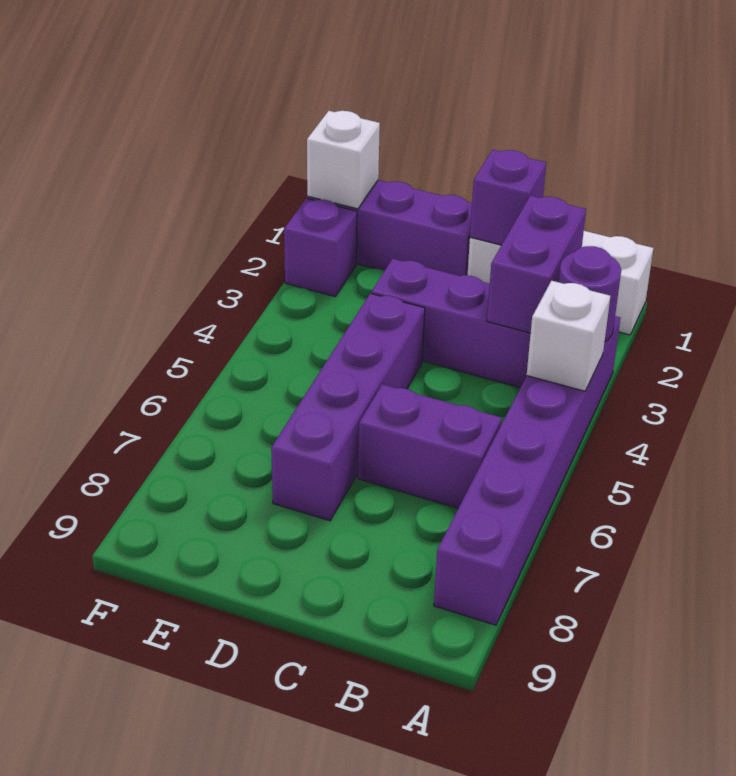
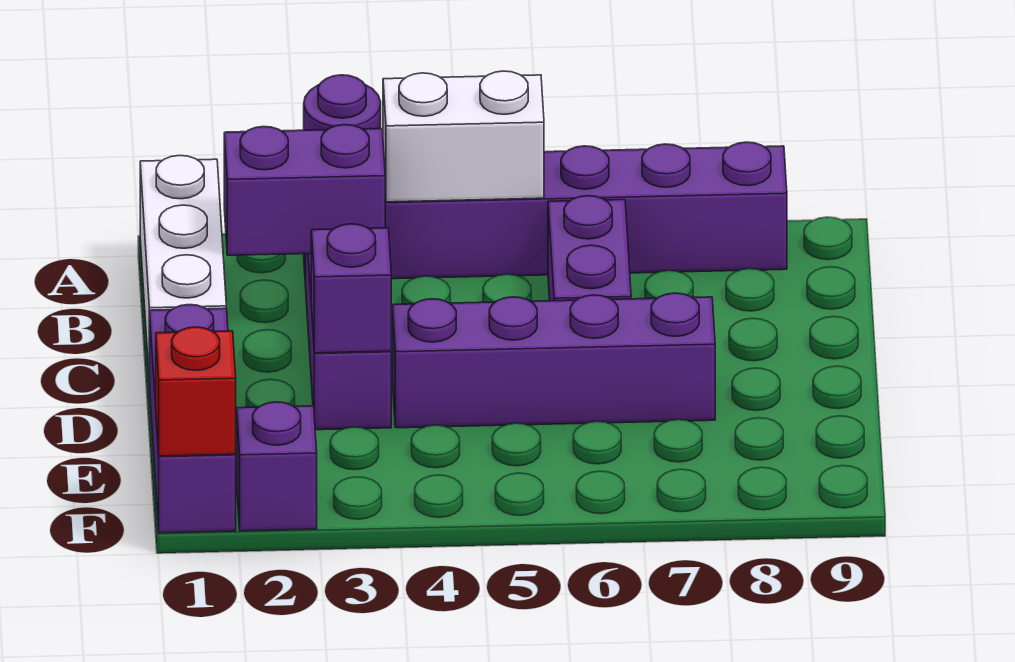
white 1x1 brick [527,281,610,391] -> white 1x2 brick [383,71,544,202]
purple 1x1 brick [470,150,546,245] -> purple 1x1 brick moved to [311,224,391,353]
white 1x1 brick [307,111,380,209] -> red 1x1 brick [156,327,236,456]

